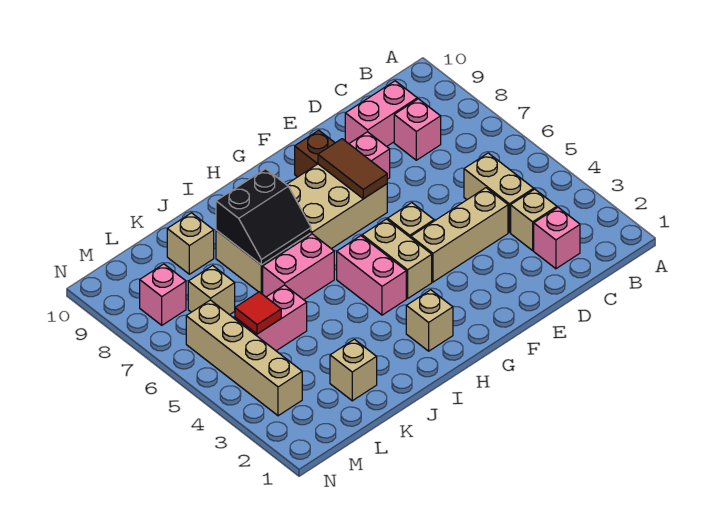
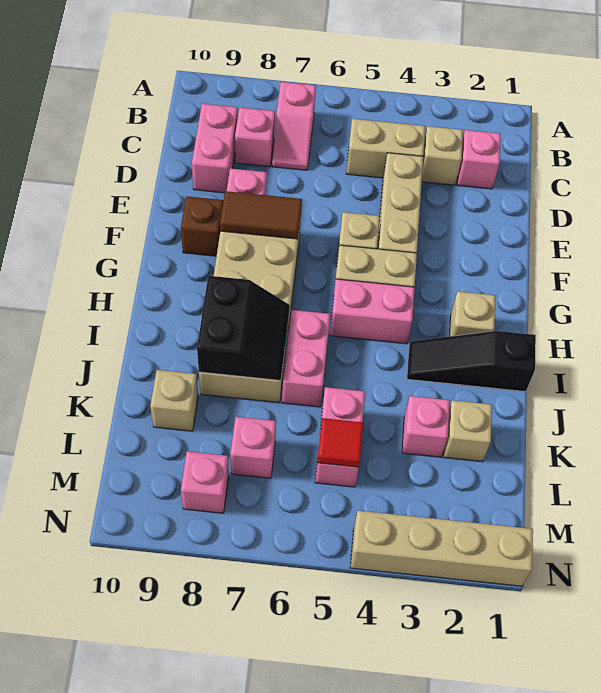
none -> pink 1x2 slope [272,82,316,170]
none -> black 1x3 slope [407,331,536,392]
none -> pink 1x1 brick [402,396,450,457]
tan 1x1 brick [188,266,235,315] -> pink 1x1 brick [230,417,276,478]
tan 1x4 brick [186,300,302,416] -> tan 1x4 brick moved to [350,511,533,586]

